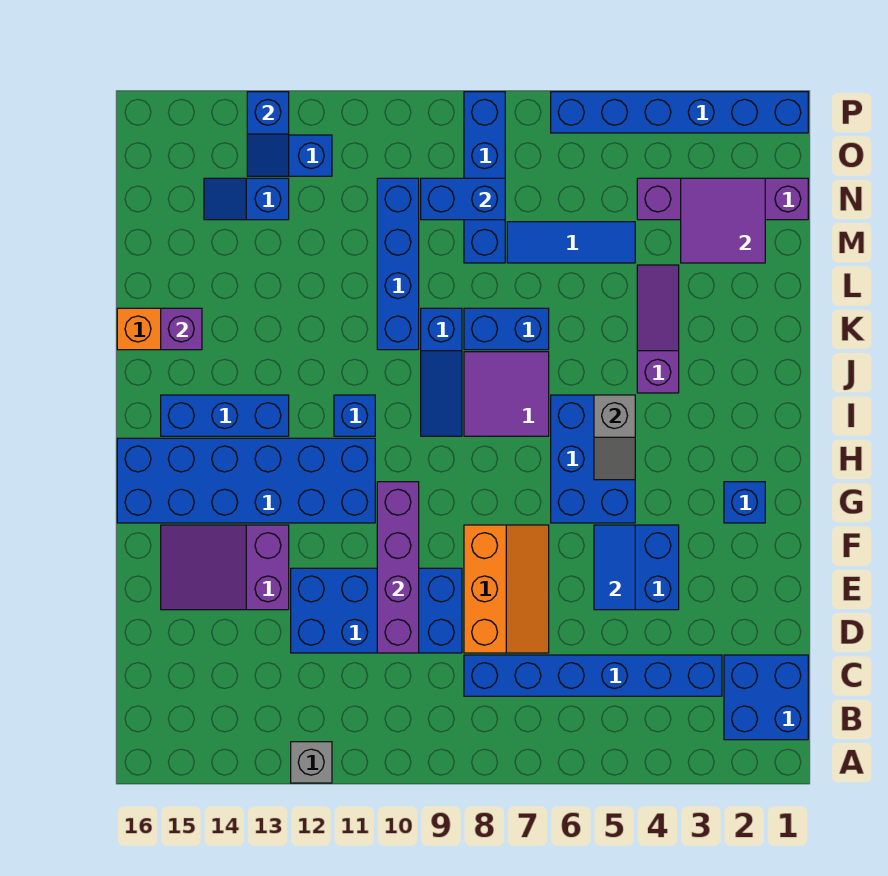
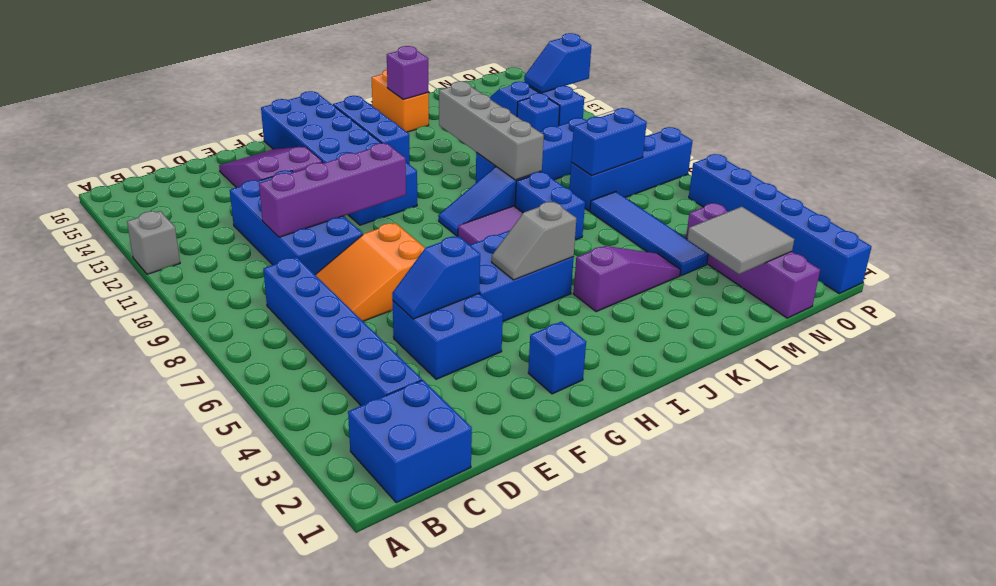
orange 2x3 slope [464,525,549,653] -> orange 2x3 slope turned to [315,223,425,321]
blue 1x2 tile [594,525,635,610] -> blue 1x2 slope [392,236,480,319]
blue 1x1 brick [334,395,375,436] -> blue 1x1 brick moved to [517,93,560,132]
none -> grey 1x4 brick [439,81,544,180]
purple 2x2 tile [681,178,765,263] -> grey 2x2 tile [687,207,794,274]
blue 1x3 tile [507,222,635,263] -> blue 1x4 tile [590,191,708,276]
blue 1x2 brick [421,178,505,220] -> blue 1x2 brick turned to [571,108,647,176]

